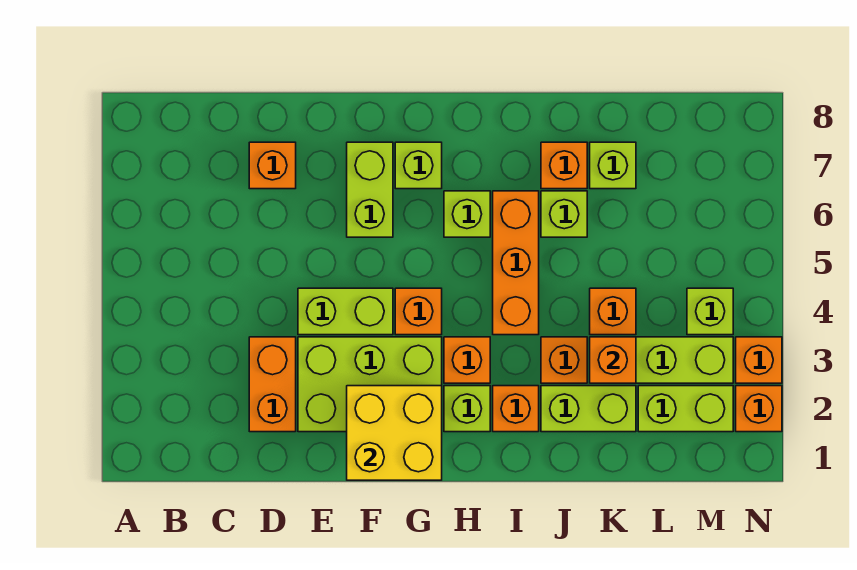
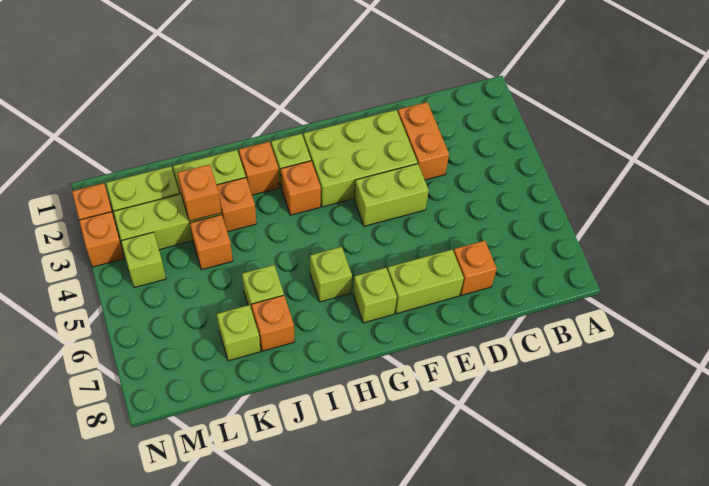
yellow 2x2 brick [347,386,442,480] -> none
lime 1x2 brick [347,142,393,237] -> lime 1x2 brick turned to [387,250,464,314]
orange 1x1 brick [395,288,442,335] -> none
orange 1x3 brick [493,191,539,335] -> none

